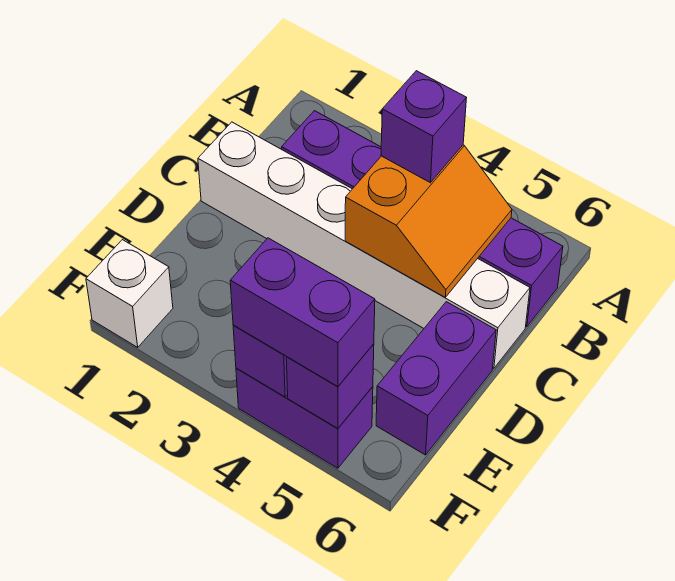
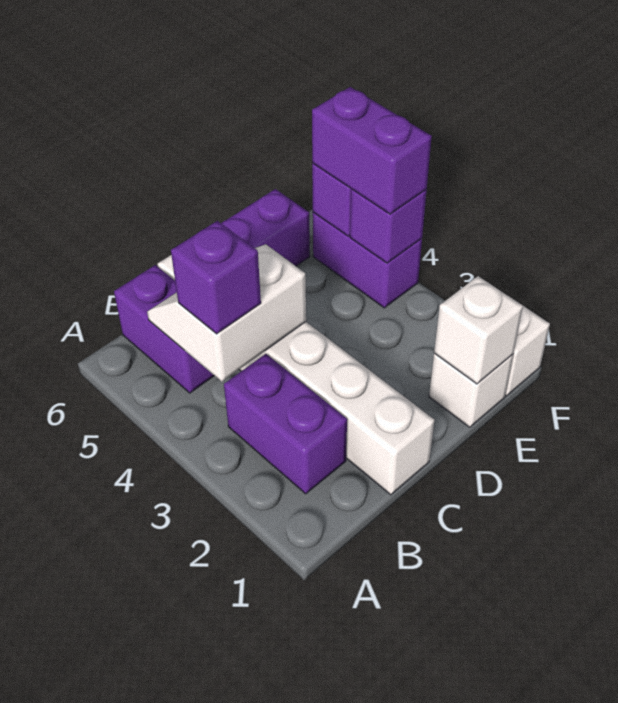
orange 2x2 slope [345,145,512,297] -> white 2x2 slope [147,244,306,382]
none -> white 1x1 brick [429,353,513,427]
none -> white 1x1 brick [434,276,523,384]

